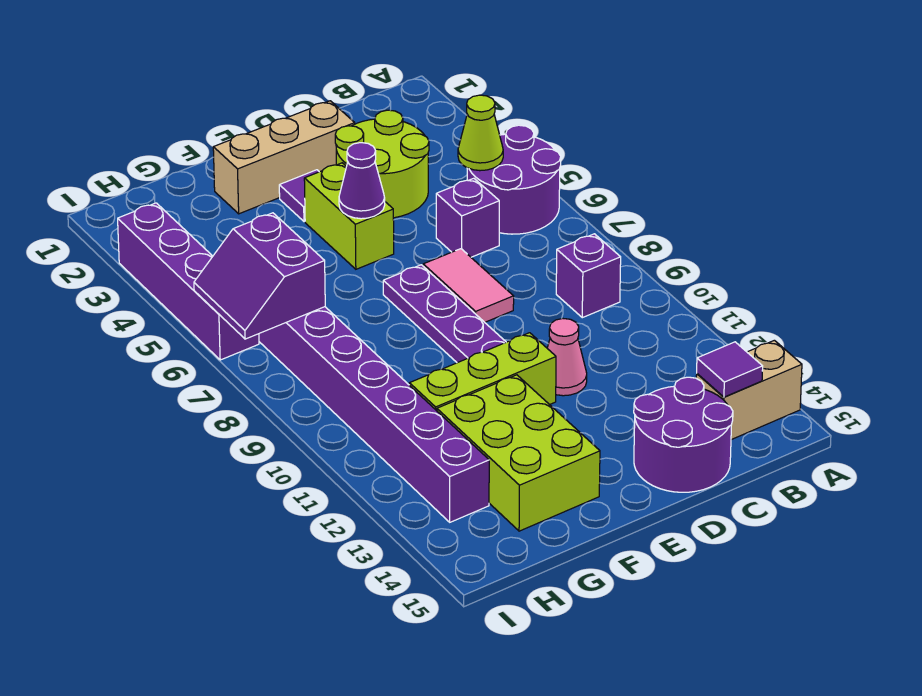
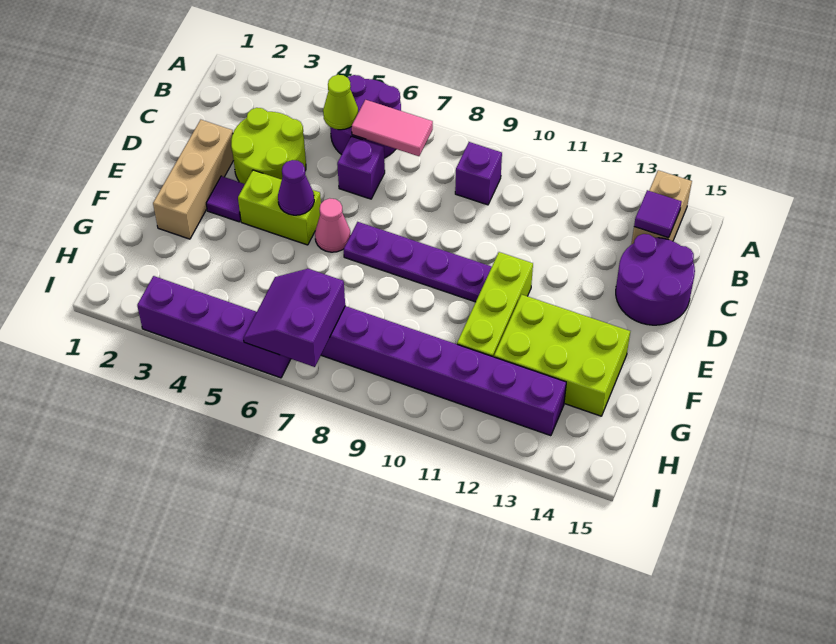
pink 1x2 tile [423,249,514,322] -> pink 1x2 tile moved to [352,100,433,156]
pink 1x1 cone [547,319,587,396] -> pink 1x1 cone moved to [315,198,351,252]
purple 2x2 slope [194,213,325,339] -> purple 2x2 slope turned to [243,269,345,367]

